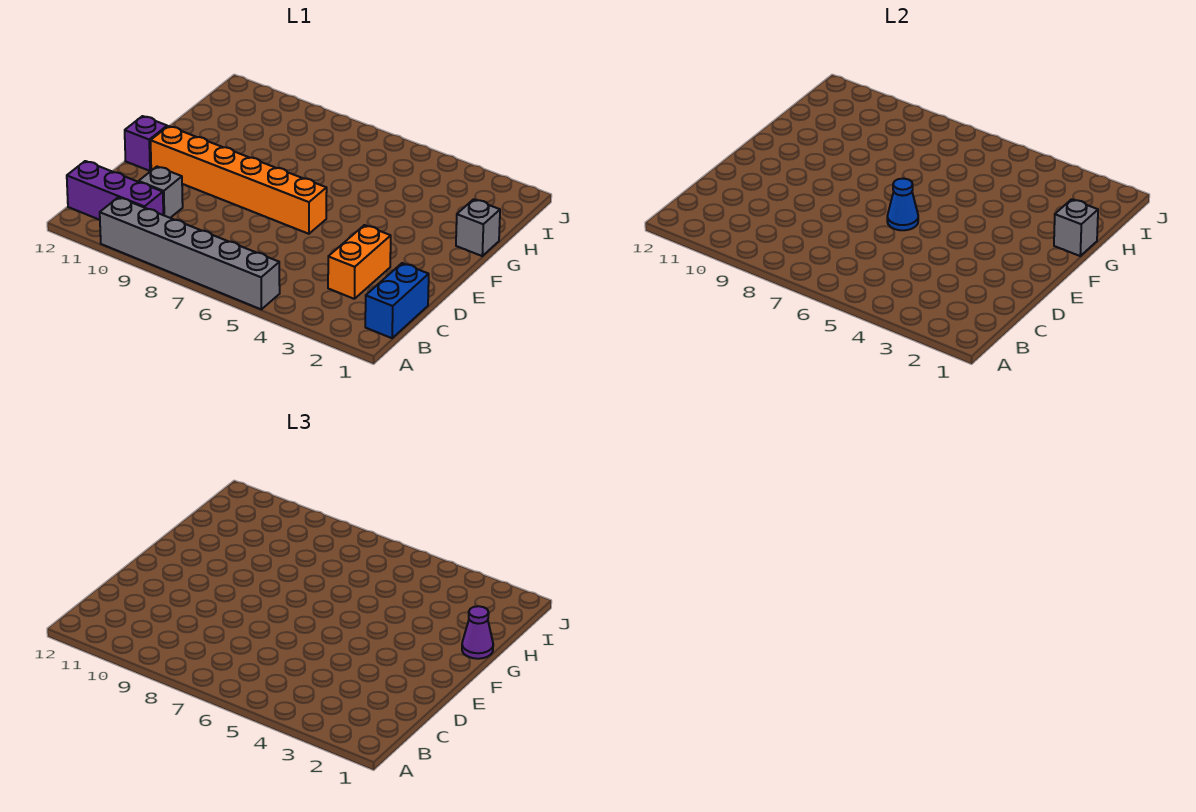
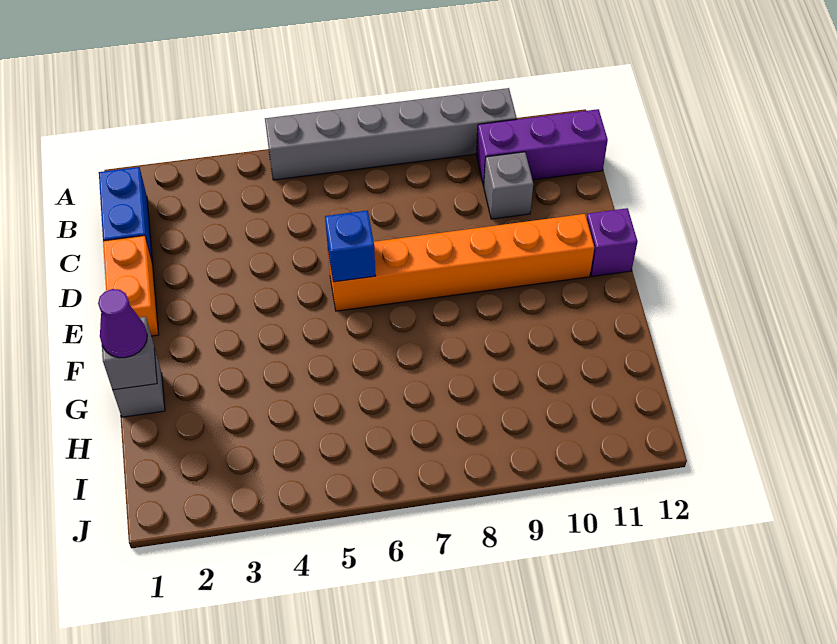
orange 1x2 brick [328,225,391,299] -> orange 1x2 brick moved to [103,236,159,336]
blue 1x1 cone [887,179,918,230] -> blue 1x1 brick [325,210,375,282]

